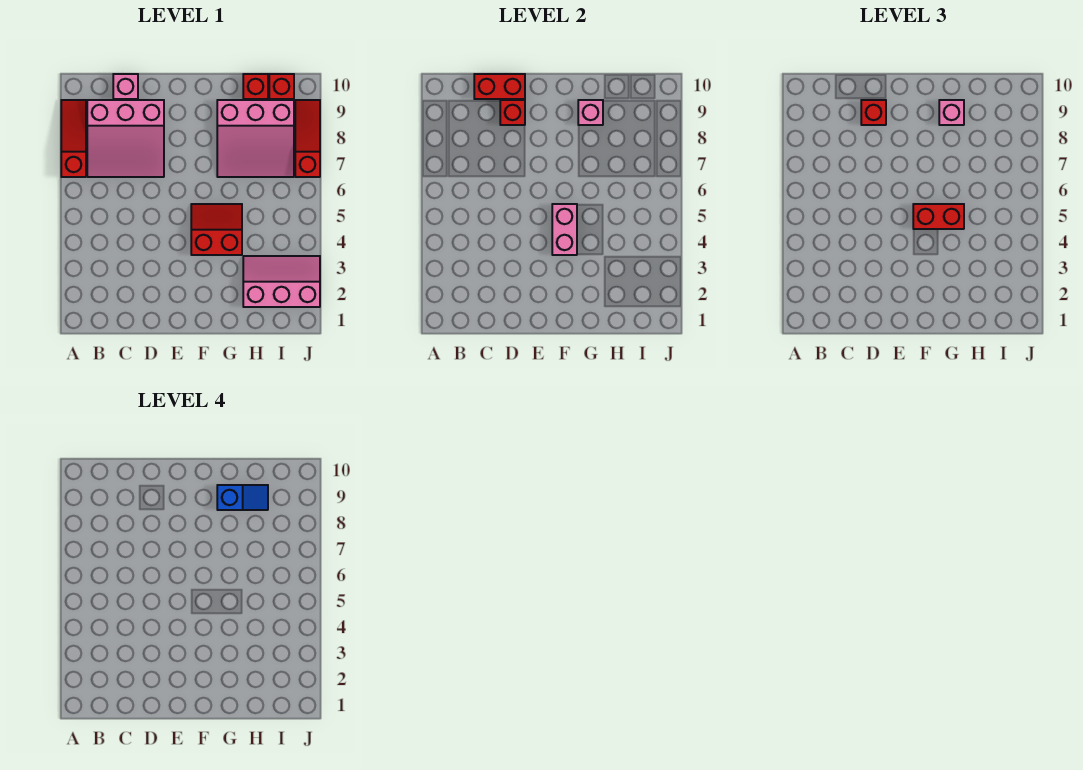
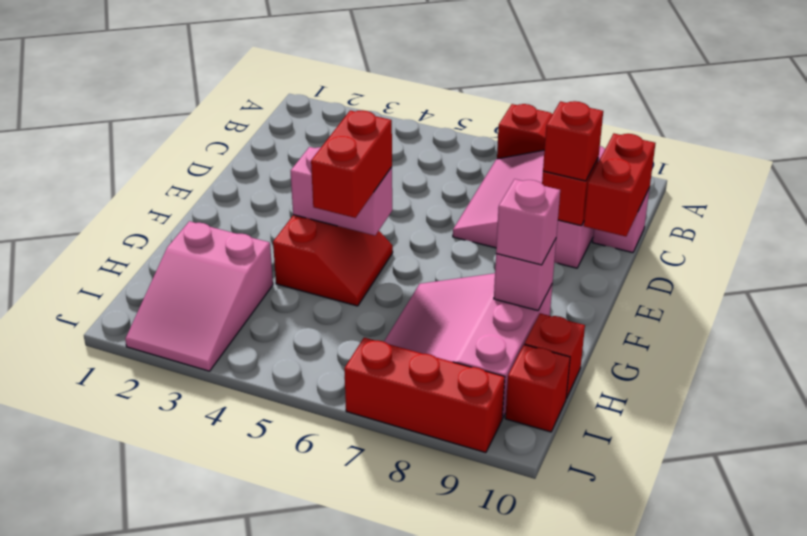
blue 1x2 slope [217,485,268,510] -> none
pink 2x3 slope [243,256,320,307] -> pink 2x3 slope turned to [125,221,273,371]
red 1x3 slope [295,100,320,177] -> red 1x3 brick [344,338,505,453]

